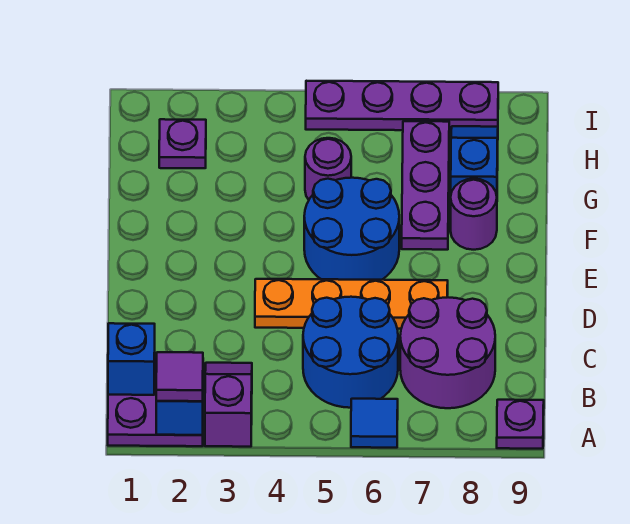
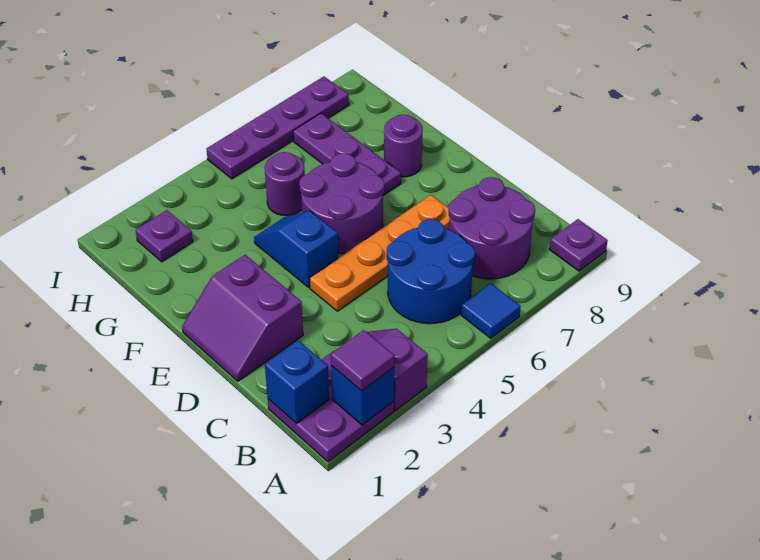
none -> purple 2x2 slope [182,255,303,381]
blue 2x2 round brick [304,178,399,280] -> purple 2x2 round brick [299,153,384,253]
blue 1x2 slope [451,126,498,196] -> blue 1x2 slope moved to [254,211,338,287]

